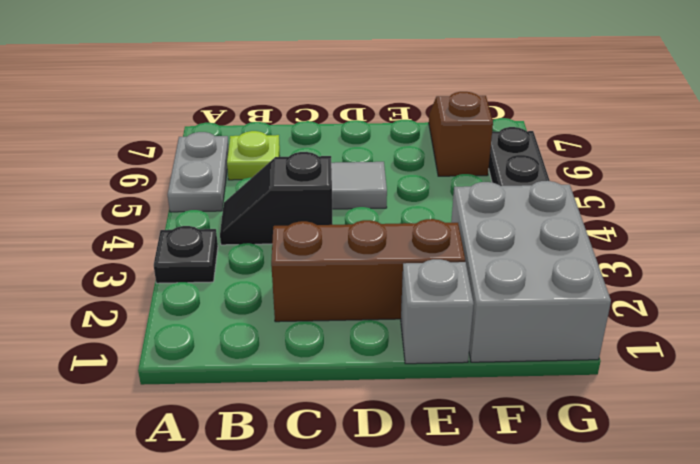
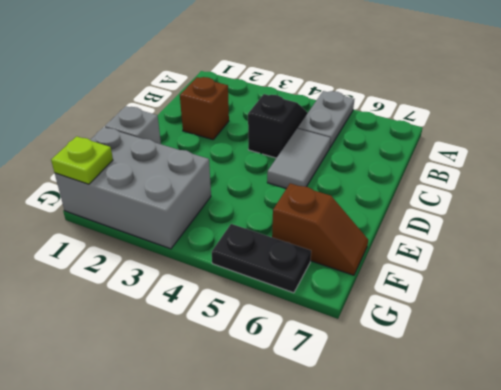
black 1x1 plate [154,226,218,283] -> none
grey 1x2 plate [167,132,229,212] -> grey 1x2 plate turned to [298,91,355,147]
lime 1x1 plate [227,131,280,180] -> lime 1x1 plate moved to [51,136,113,184]
brown 1x3 brick [271,219,465,322] -> brown 1x1 brick [180,77,229,140]

